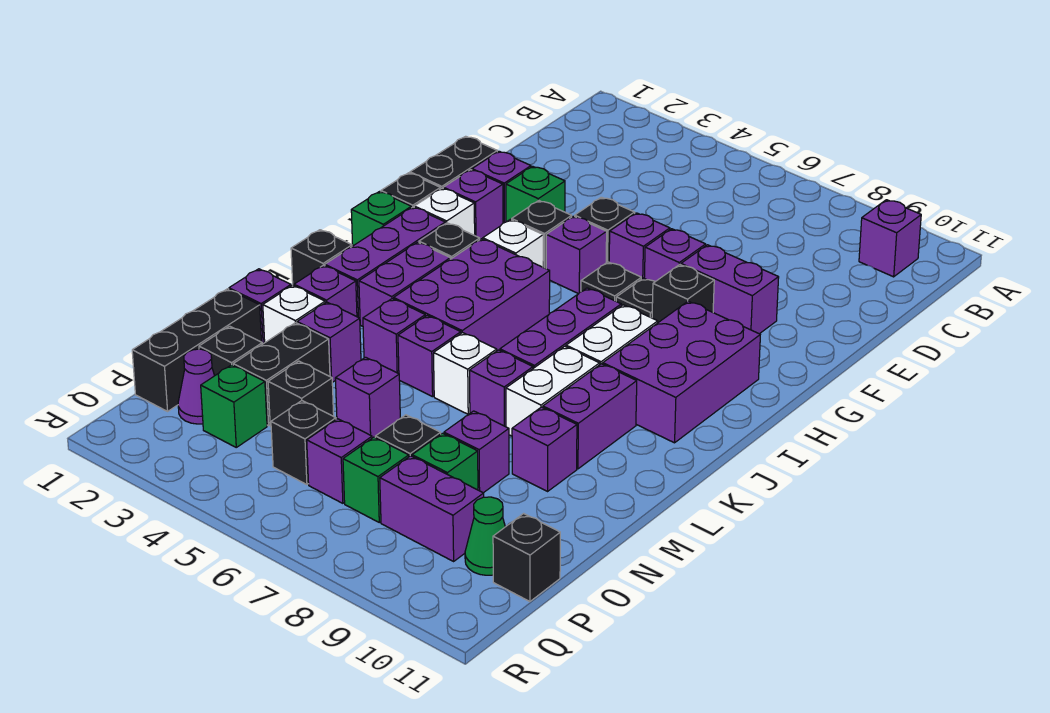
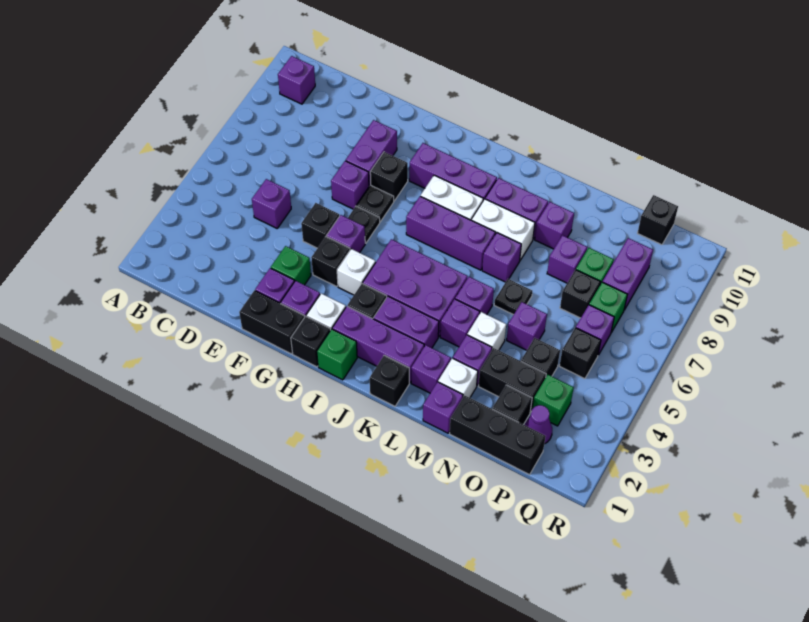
purple 1x1 brick [609,213,670,279] -> purple 1x1 brick moved to [252,179,291,228]
purple 2x3 brick [603,301,760,443] -> purple 1x3 brick [409,143,497,200]
white 1x1 brick [434,333,497,414] -> white 1x1 brick moved to [467,312,506,350]
none -> black 1x1 plate [494,279,532,315]
green 1x1 cone [465,497,505,575] -> none

